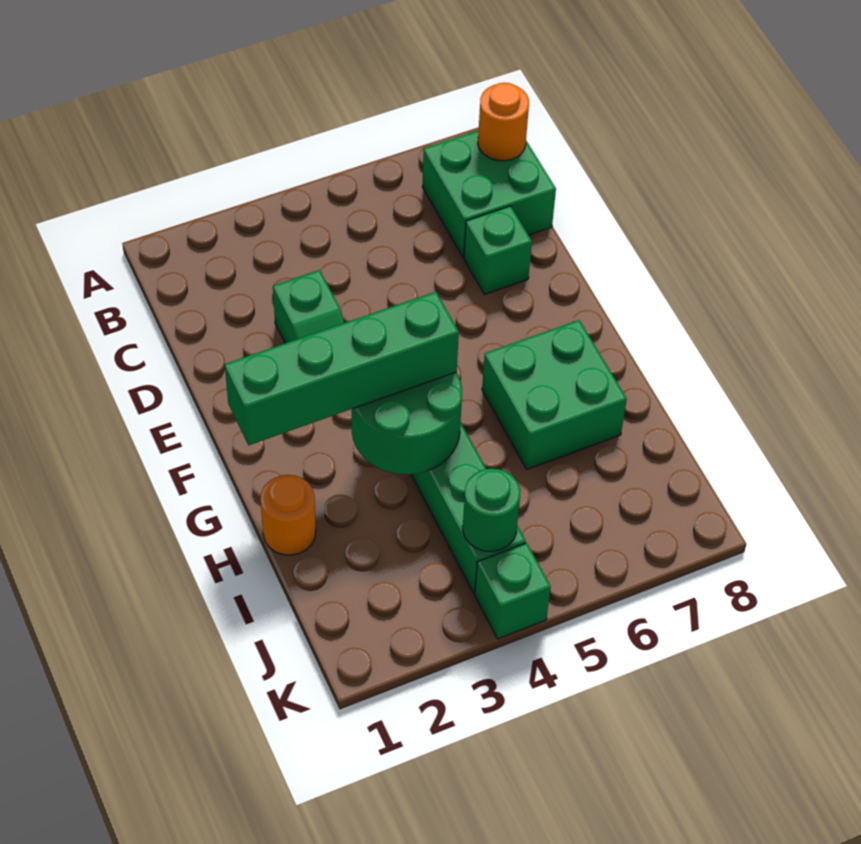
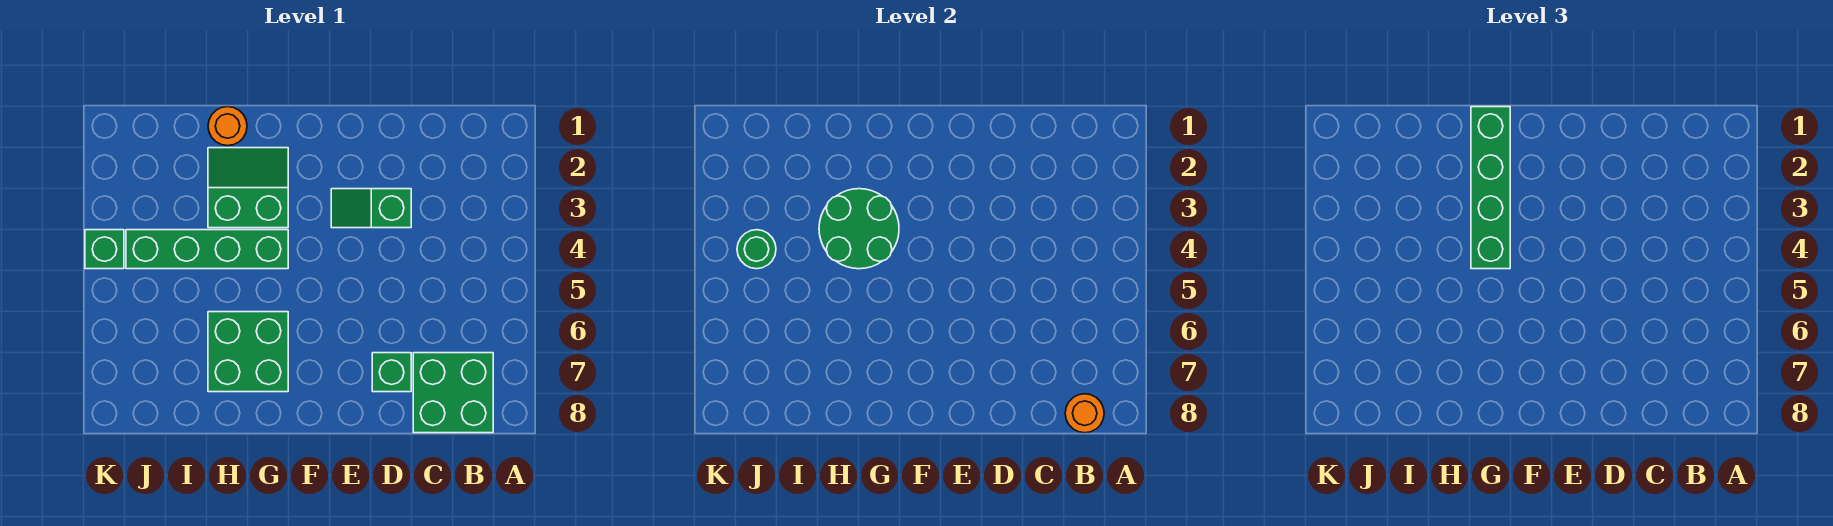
none -> green 2x2 slope [208,148,288,228]

